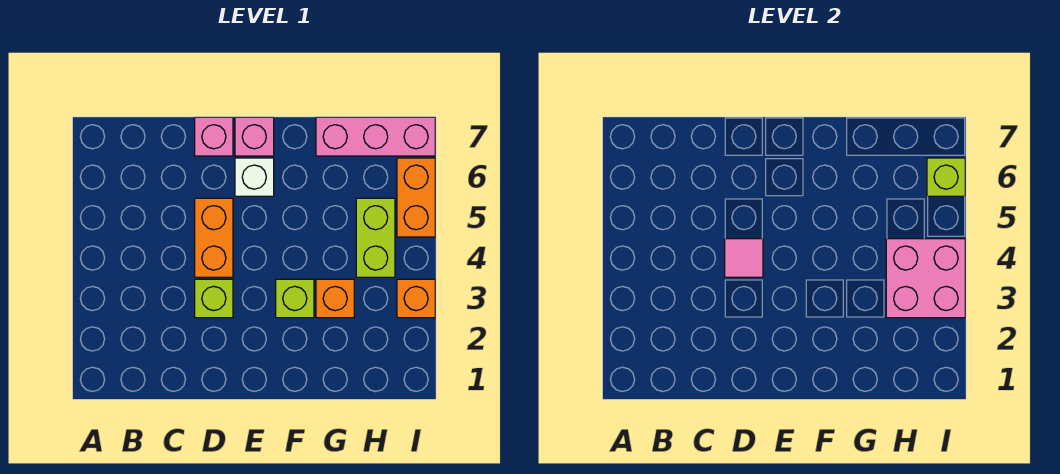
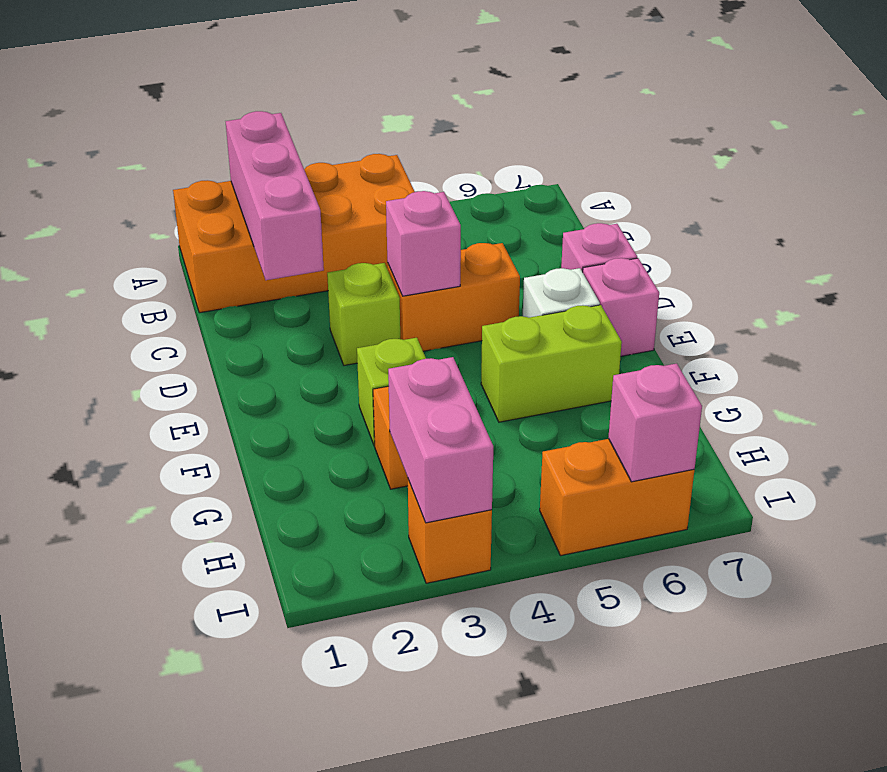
none -> orange 2x4 brick [173,154,415,313]
pink 1x1 tile [725,239,763,277] -> pink 1x1 brick [386,191,461,296]
pink 1x3 brick [316,117,435,156] -> pink 1x3 brick moved to [226,111,324,280]
pink 2x2 brick [886,239,965,318] -> pink 1x2 brick [388,357,493,523]
lime 1x2 brick [356,198,395,277] -> lime 1x2 brick moved to [481,305,622,422]
lime 1x1 brick [927,158,965,196] -> pink 1x1 brick [608,364,702,482]

